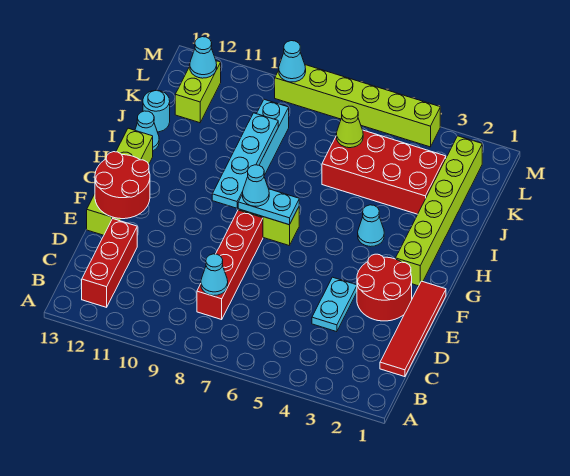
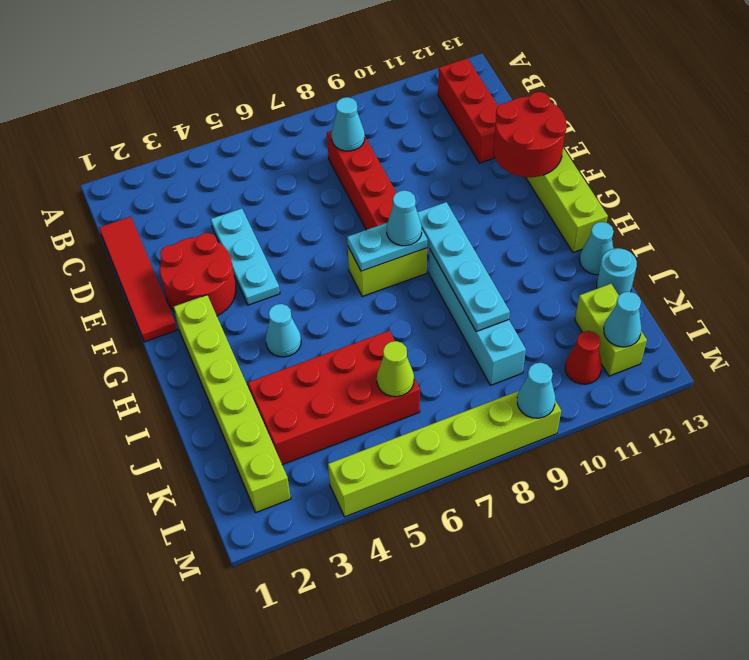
cyan 1x2 plate [312,277,357,332] -> cyan 1x3 plate [211,208,280,305]
none -> red 1x1 cone [565,331,602,384]

